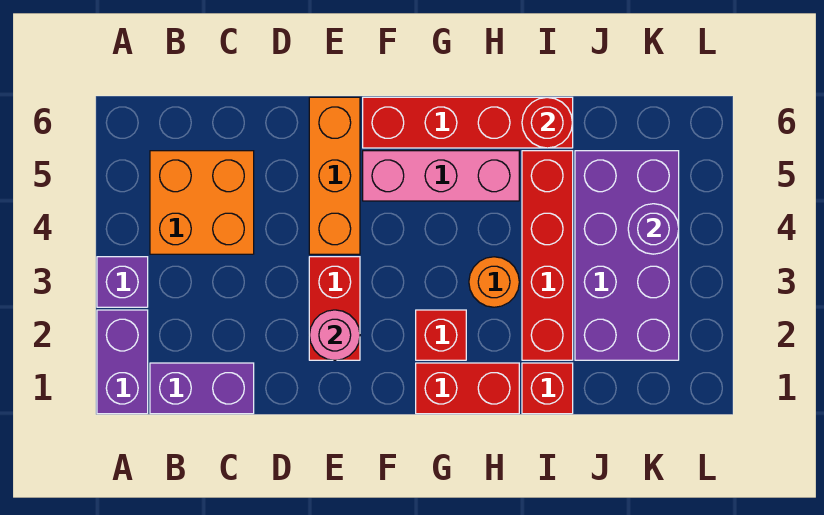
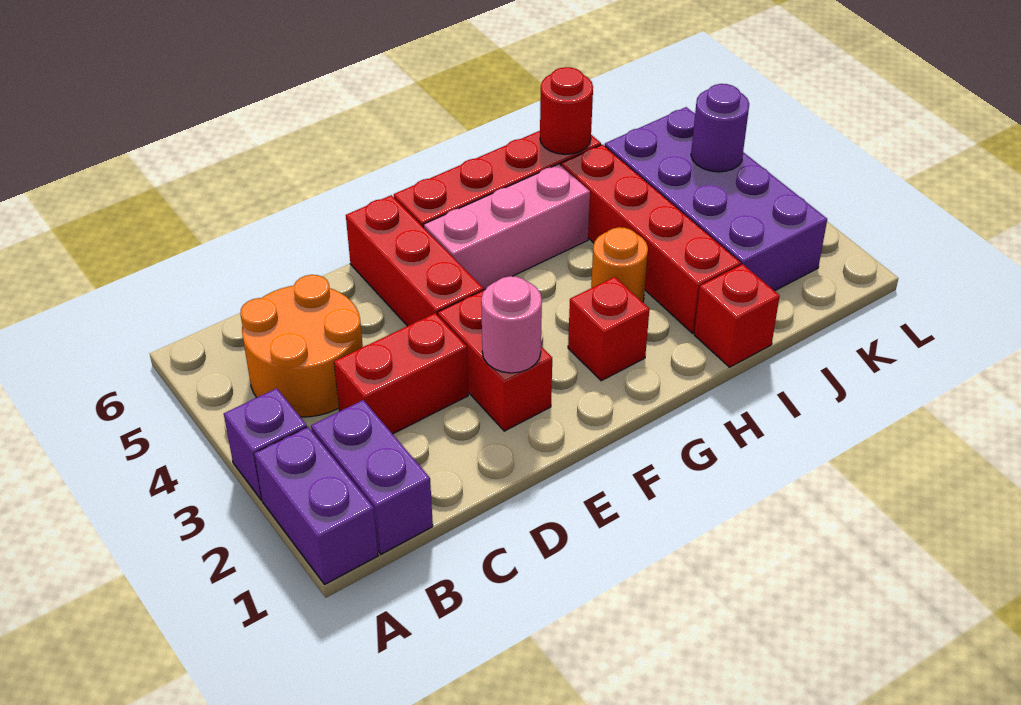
purple 1x2 brick [150,363,254,414] -> purple 1x2 brick turned to [311,400,433,554]
orange 2x2 brick [150,151,254,254] -> orange 2x2 round brick [240,275,363,417]
orange 1x3 brick [309,97,360,254] -> red 1x3 brick [346,195,483,326]
red 1x2 brick [416,363,519,414] -> red 1x2 brick moved to [334,313,468,434]

